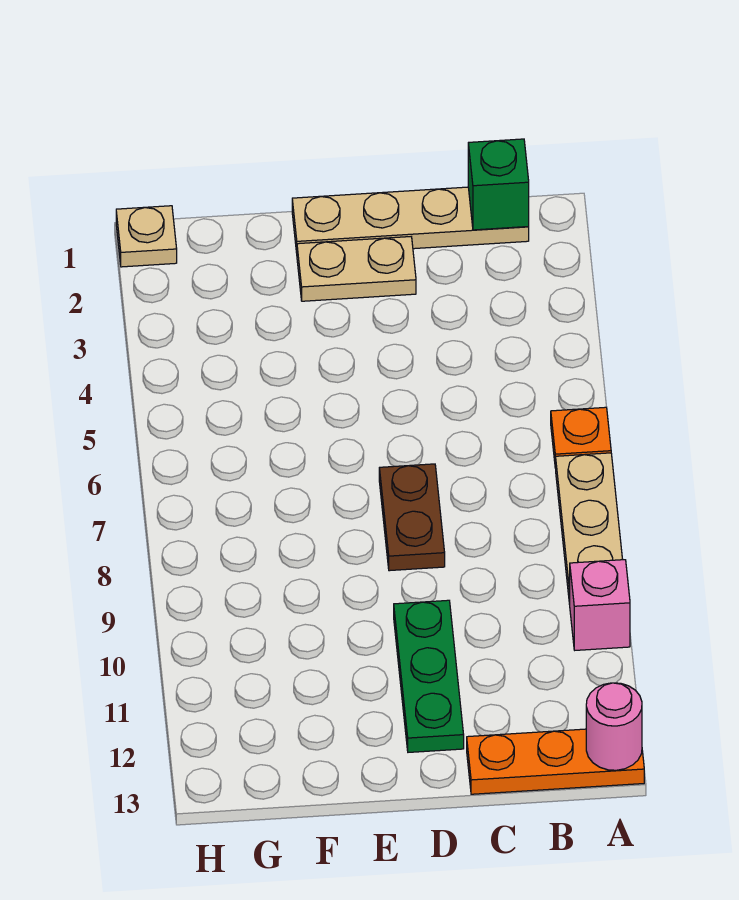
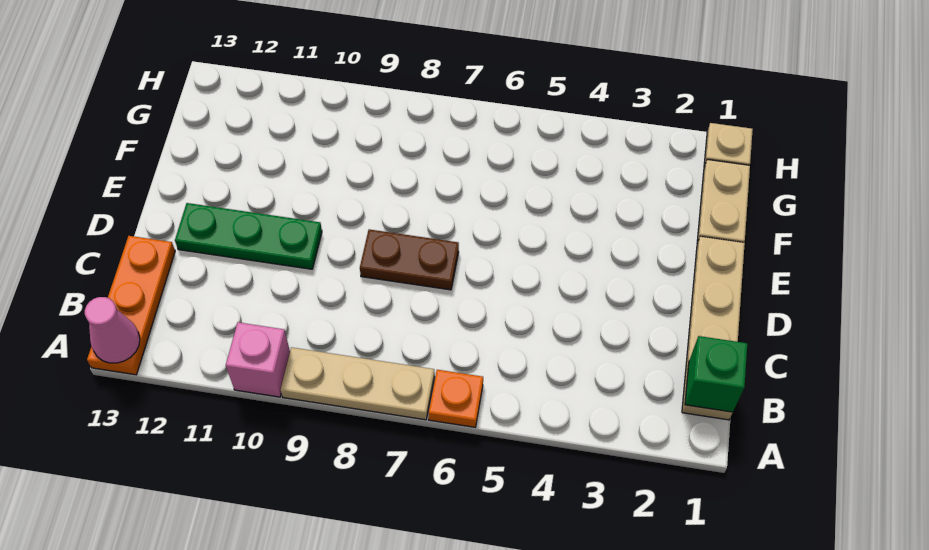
pink 1x1 round brick [586,683,642,770] -> pink 1x1 cone [85,297,140,363]
tan 1x2 plate [297,237,416,301] -> tan 1x2 plate moved to [697,160,750,243]

